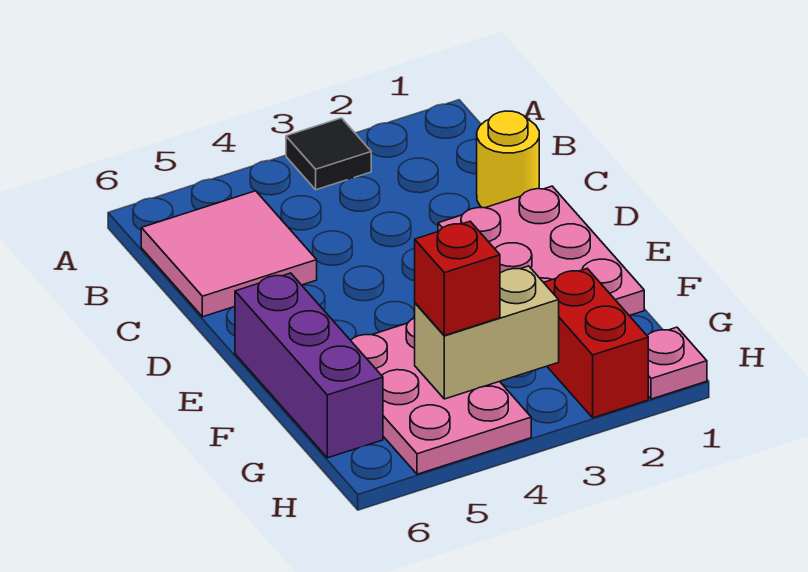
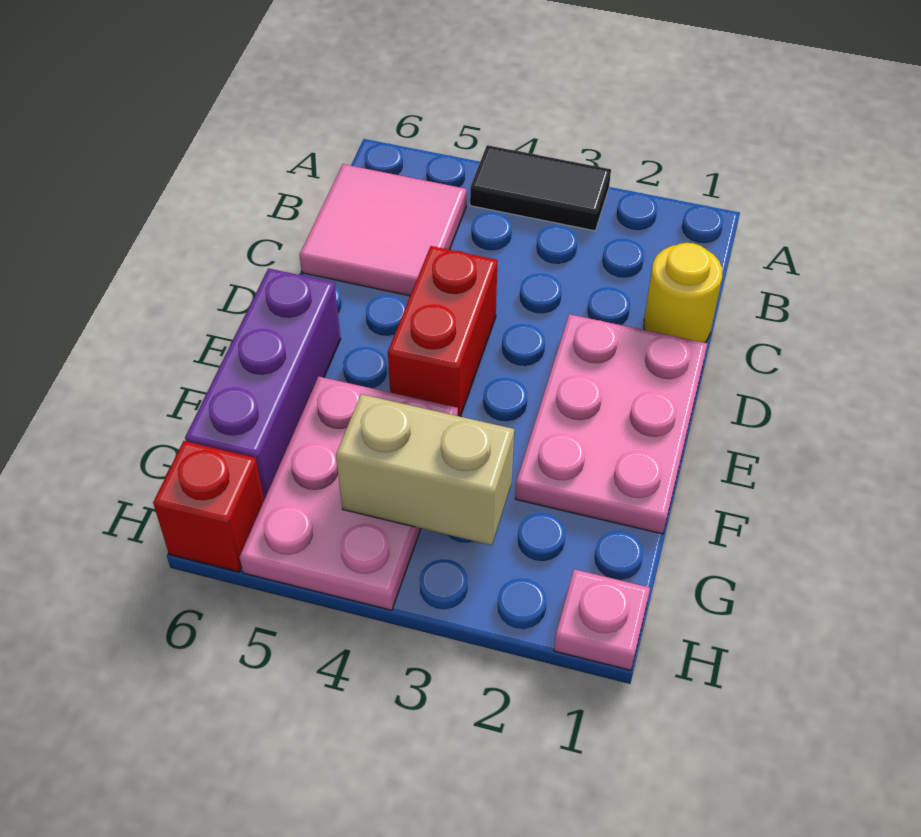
black 1x1 tile [286,118,371,190] -> black 1x2 tile [470,145,611,231]
red 1x2 brick [544,269,648,418] -> red 1x2 brick moved to [388,246,498,417]
red 1x1 brick [415,221,500,335] -> red 1x1 brick moved to [153,441,264,572]

